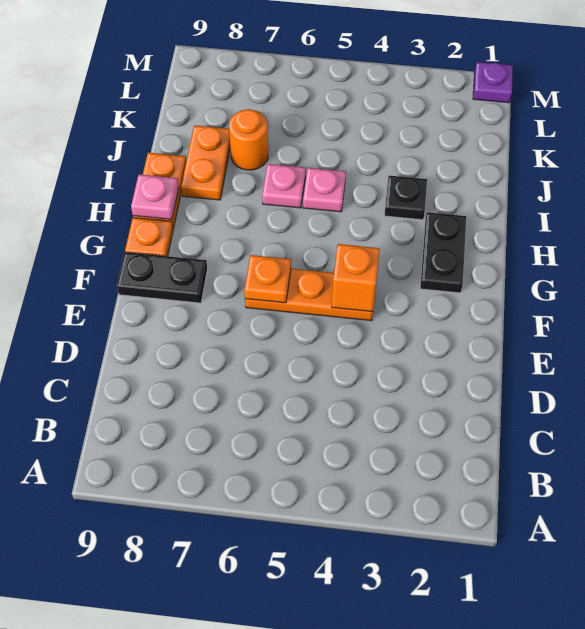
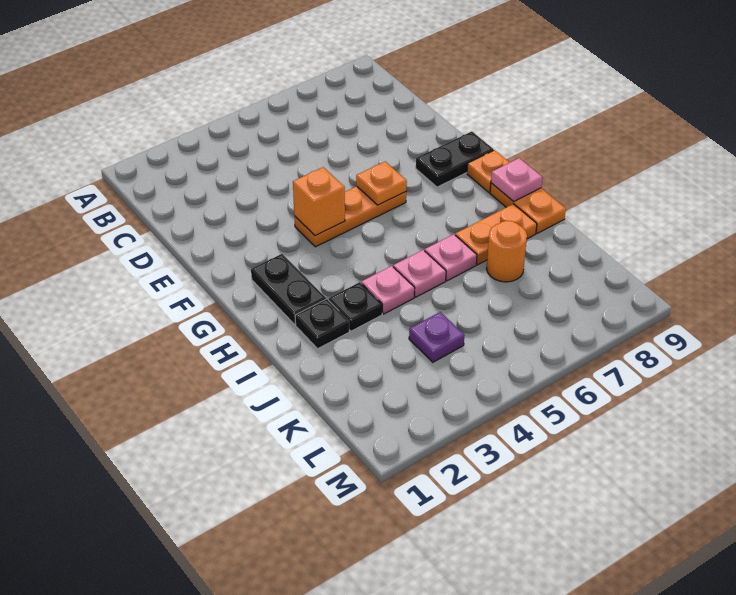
none -> black 1x1 plate [295,299,349,349]
none -> pink 1x1 plate [361,266,415,314]
orange 1x2 plate [181,125,230,200] -> orange 1x2 plate turned to [455,204,537,265]
purple 1x1 plate [473,62,513,103] -> purple 1x1 plate moved to [409,312,464,362]

